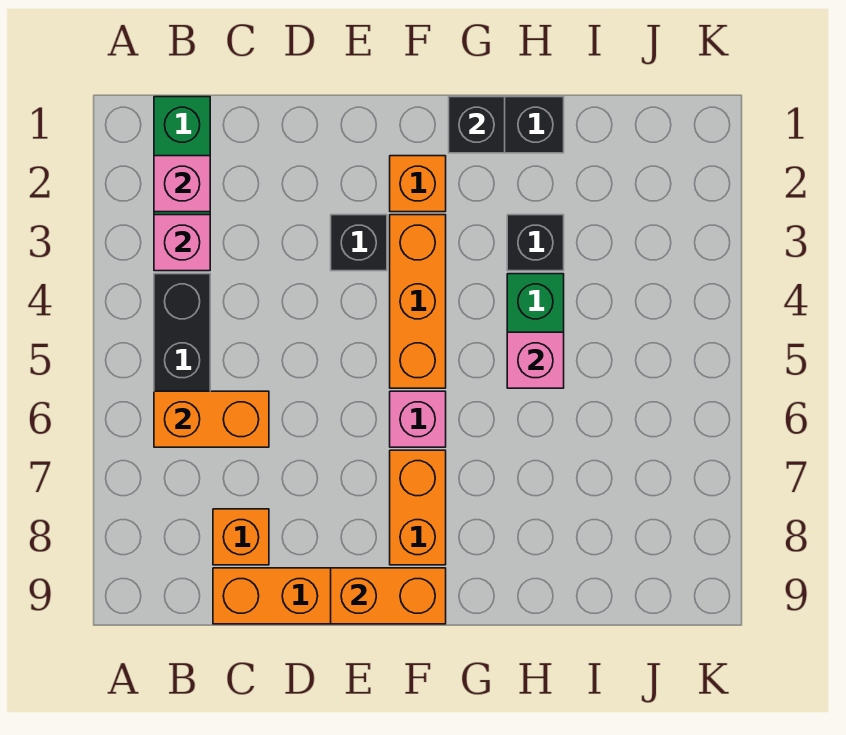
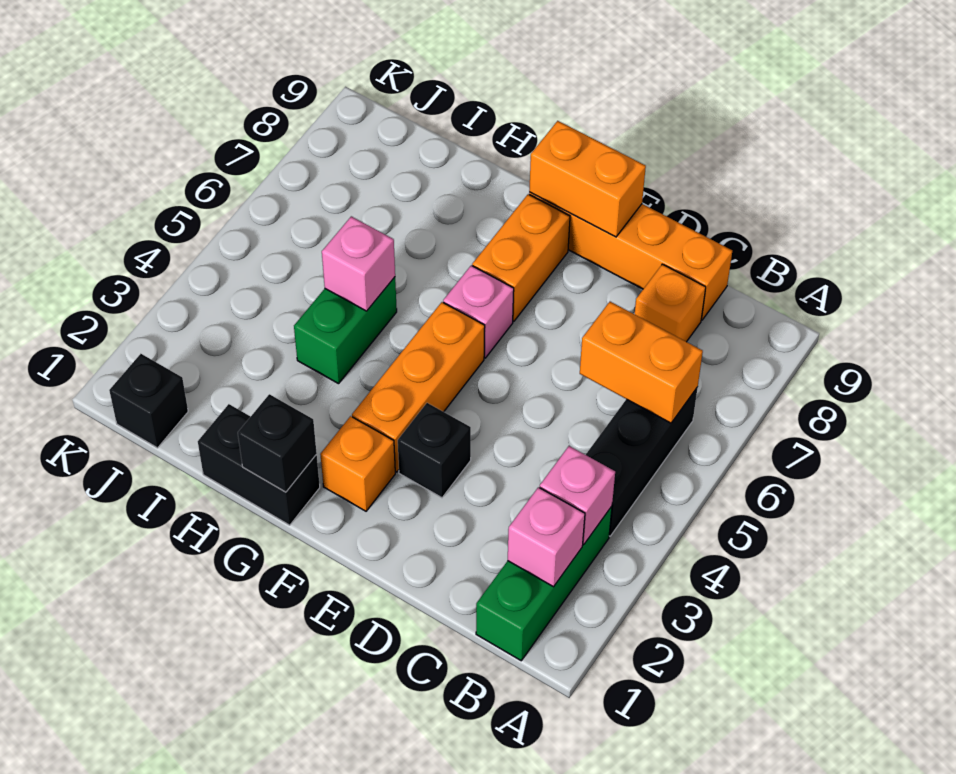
black 1x1 brick [507,215,564,271] -> black 1x1 brick moved to [109,354,188,448]

